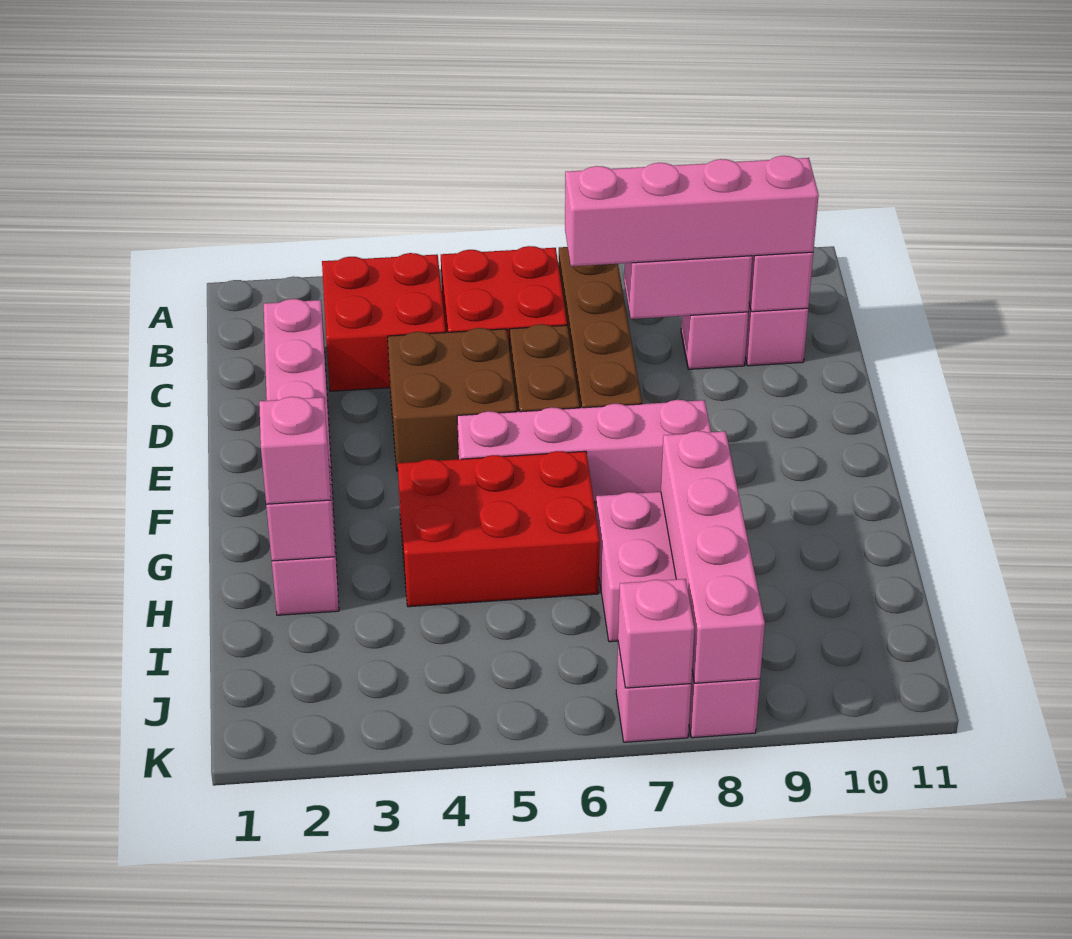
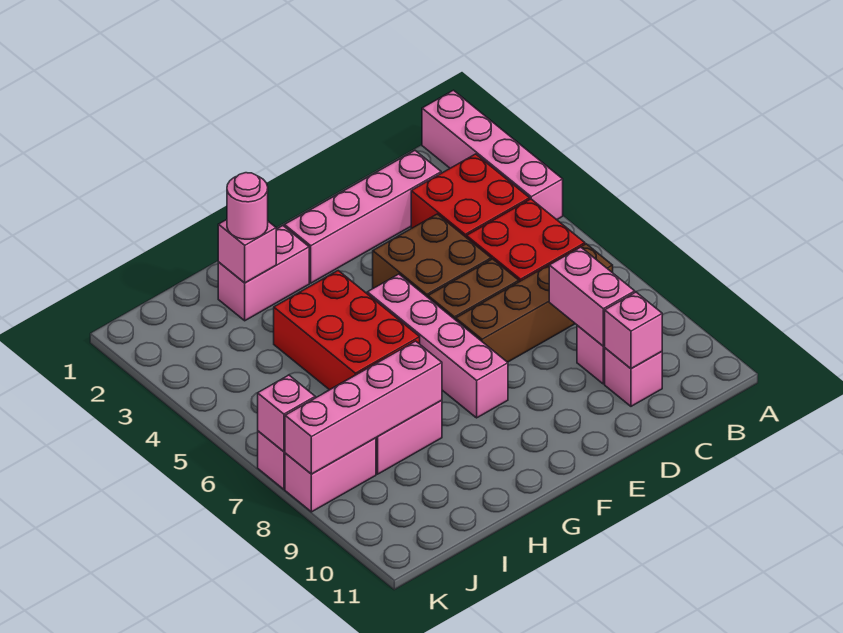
pink 1x4 brick [565,156,819,266] -> pink 1x4 brick moved to [422,90,563,220]
pink 1x1 brick [259,397,331,504] -> pink 1x1 round brick [227,173,268,239]

